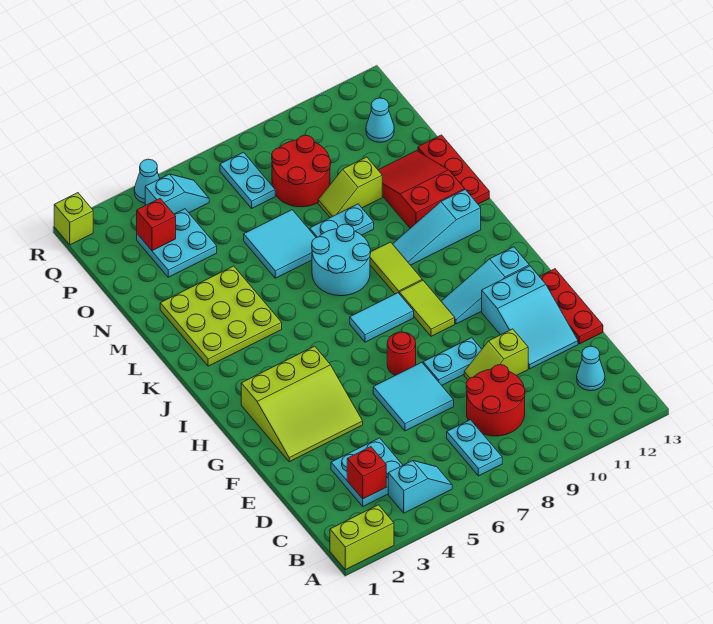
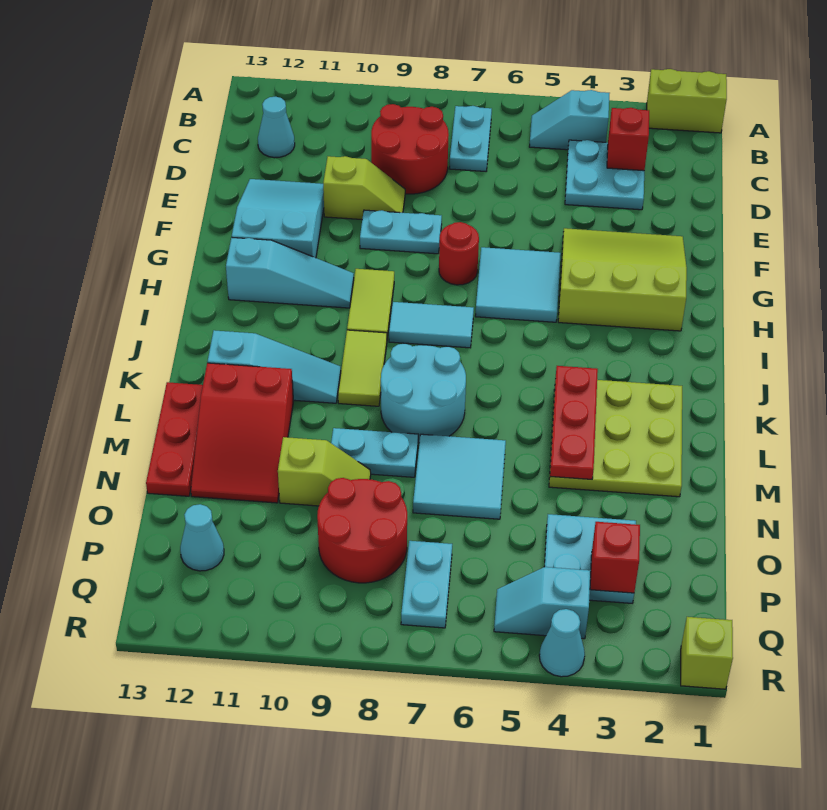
cyan 2x2 tile [373,362,454,431] -> cyan 2x2 tile moved to [475,247,561,322]
red 1x3 plate [539,269,603,344] -> red 1x3 plate moved to [550,366,598,479]

